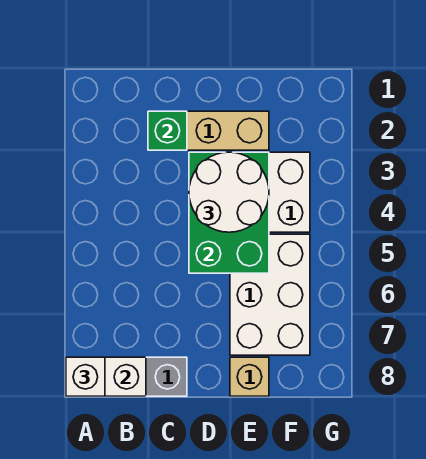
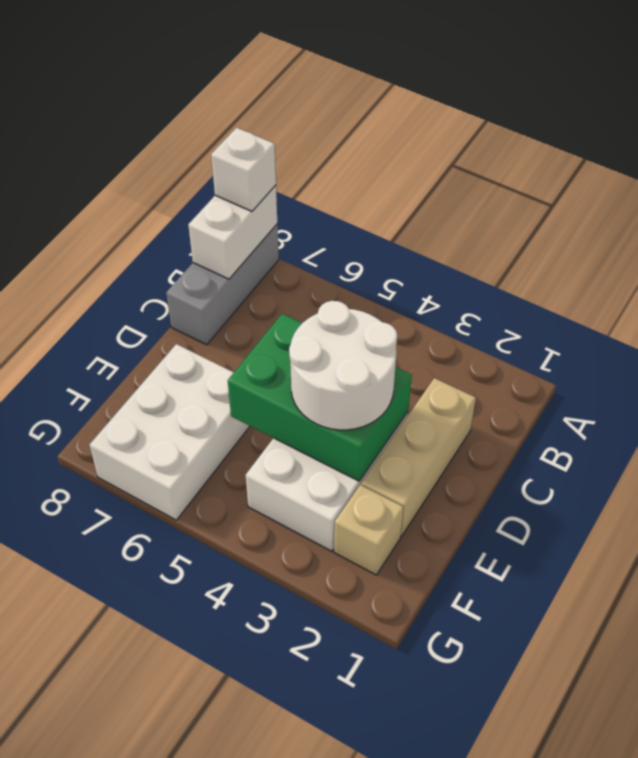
green 1x1 brick [148,111,187,150] -> none
white 2x3 brick [230,234,310,355] -> white 2x3 brick turned to [90,344,250,520]
tan 1x1 brick [230,357,269,396] -> tan 1x1 brick moved to [334,485,404,575]

